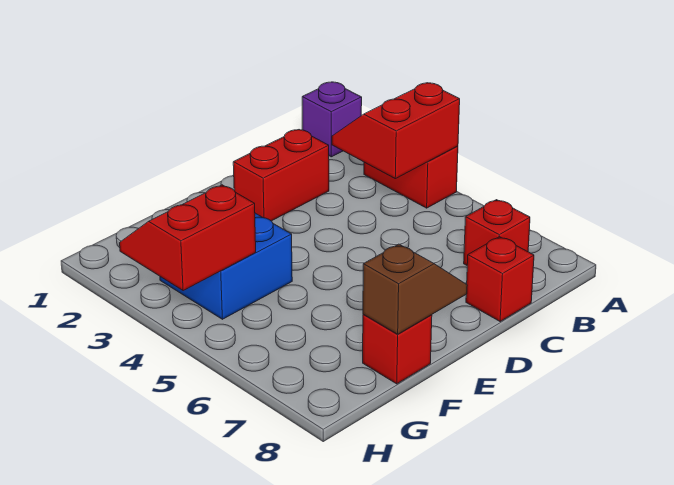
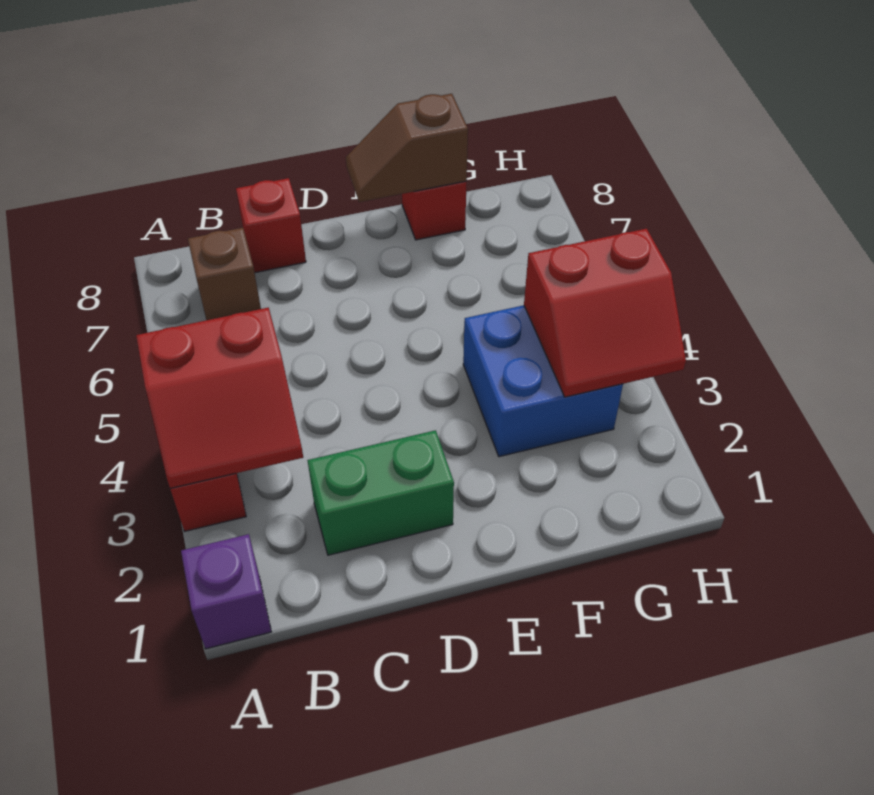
red 1x1 brick [464,200,530,265] -> brown 1x1 brick [188,228,261,320]
red 1x2 brick [233,130,329,221] -> green 1x2 brick [307,430,454,555]

